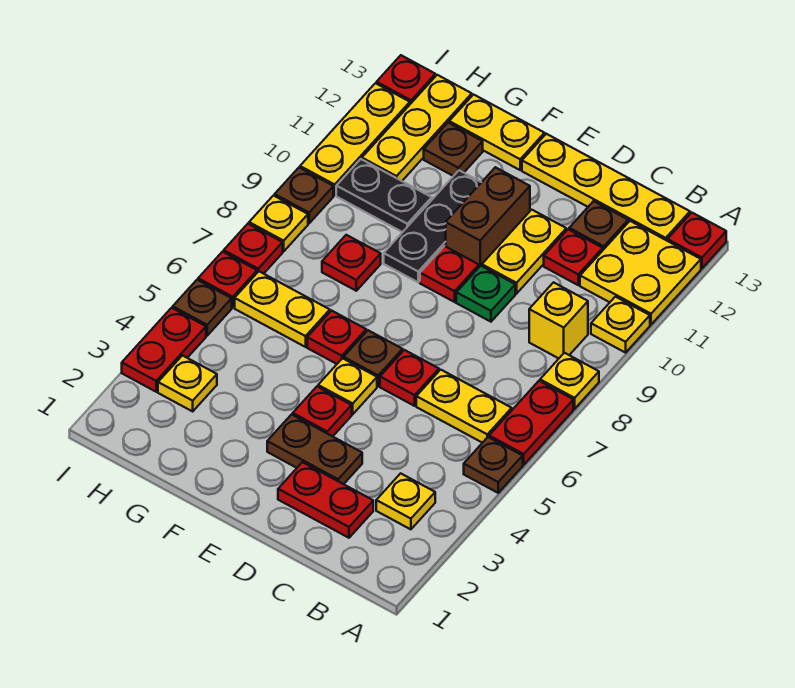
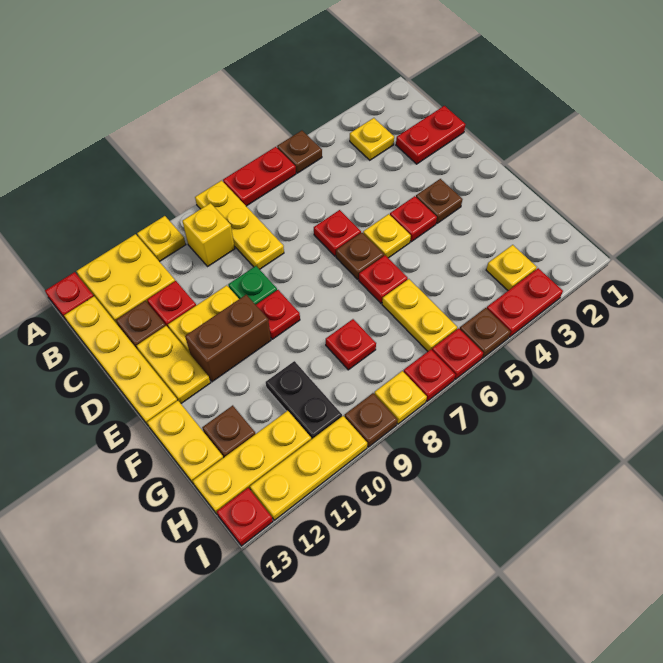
yellow 1x1 plate [540,353,599,409] -> yellow 1x3 plate [195,181,284,269]
yellow 1x2 plate [416,370,512,443] -> yellow 1x2 plate moved to [137,326,210,403]
red 1x2 plate [278,462,373,538] -> red 1x2 plate turned to [396,106,466,164]
brown 1x2 plate [267,414,362,484] -> brown 1x1 plate [416,179,463,224]
black 1x3 plate [384,170,481,282] -> none

